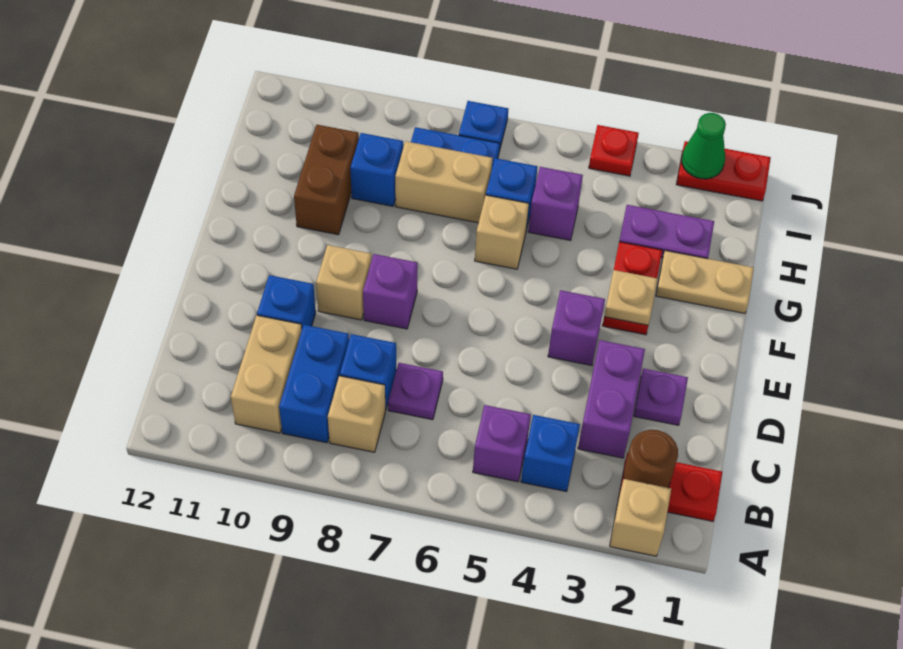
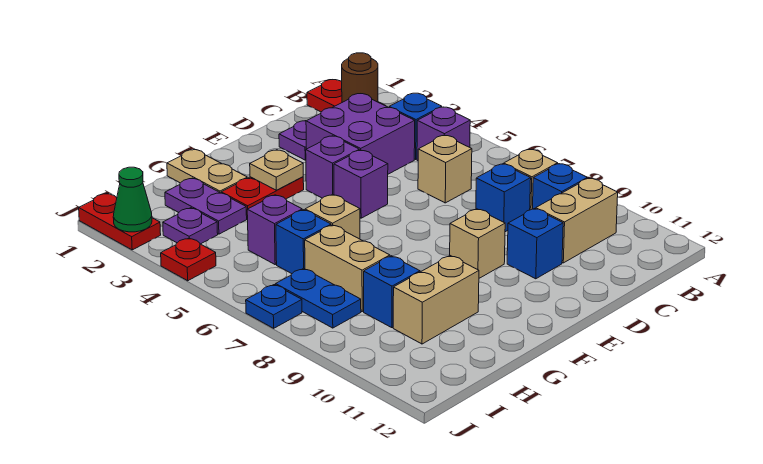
tan 1x1 brick [610,479,671,556] -> tan 1x1 brick moved to [418,135,472,203]
blue 1x2 brick [279,325,349,443] -> blue 1x1 brick [533,164,587,209]
purple 1x2 brick [578,340,645,458] -> purple 2x2 brick [306,94,415,174]
purple 1x1 plate [388,363,443,420] -> purple 1x1 plate moved to [163,208,218,244]
purple 1x1 brick [363,254,418,329] -> purple 1x1 brick moved to [334,150,388,218]
brown 1x2 brick [294,125,359,235] -> tan 1x2 brick [393,256,479,344]

